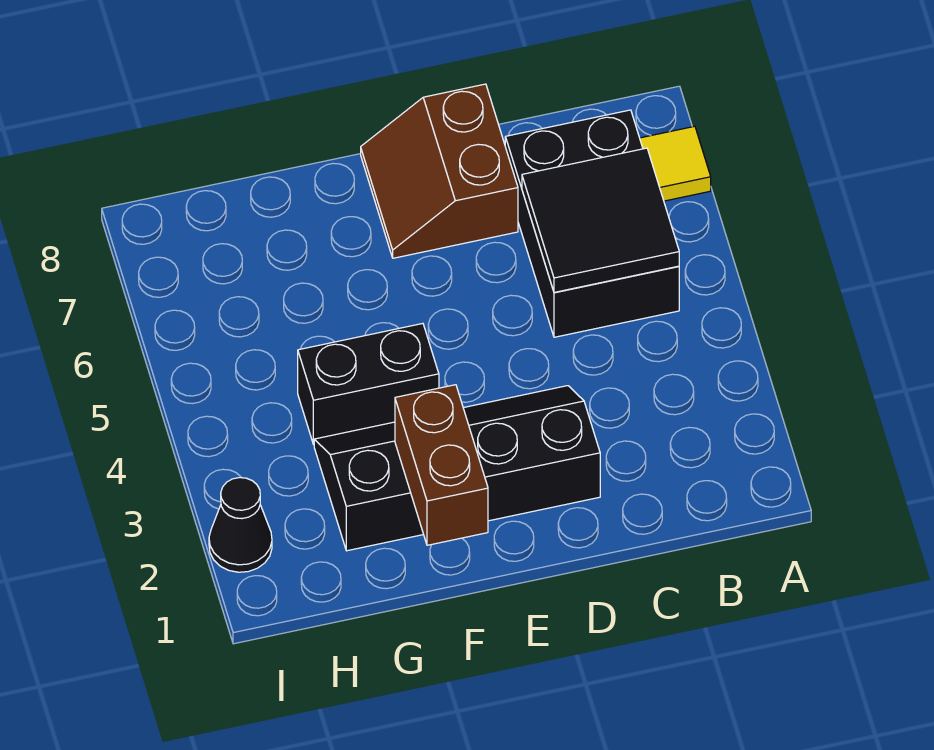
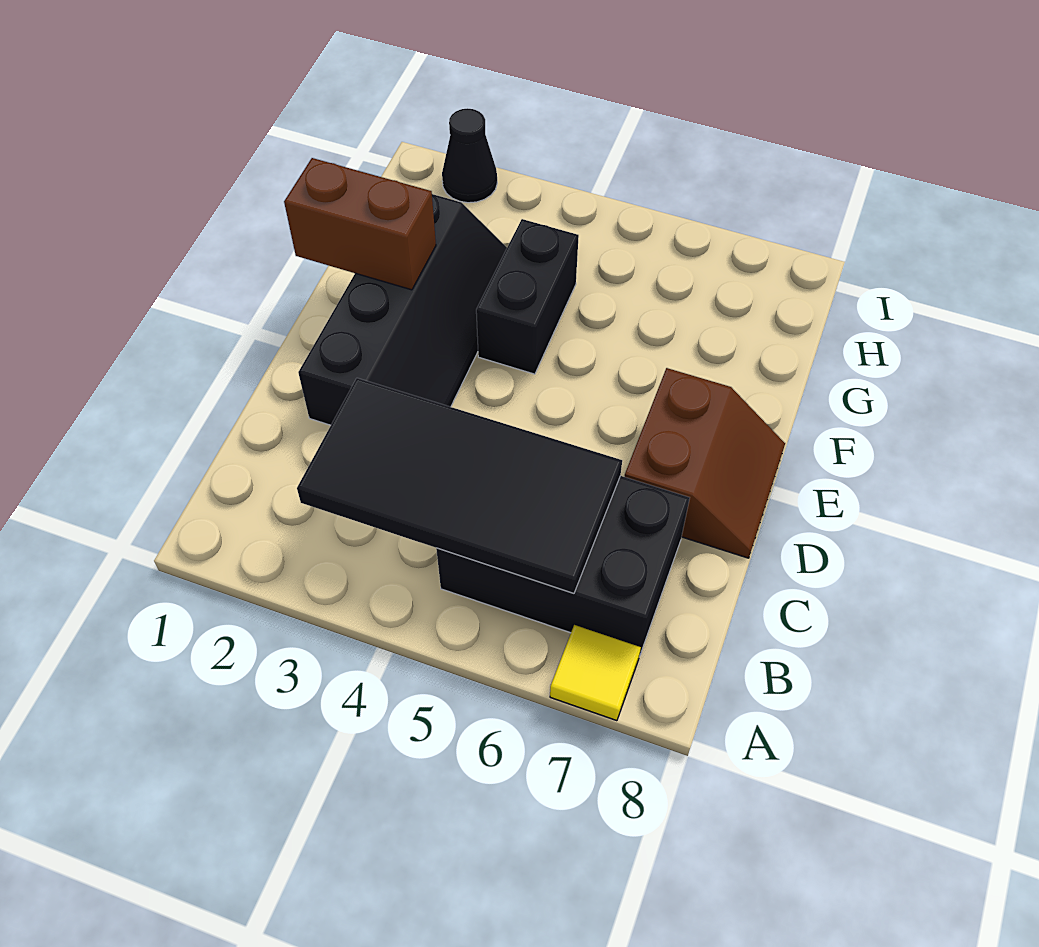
black 2x2 tile [522,148,679,292] -> black 2x4 tile [297,378,622,594]
brown 2x2 slope [361,84,518,258] -> brown 2x2 slope turned to [625,368,785,558]

